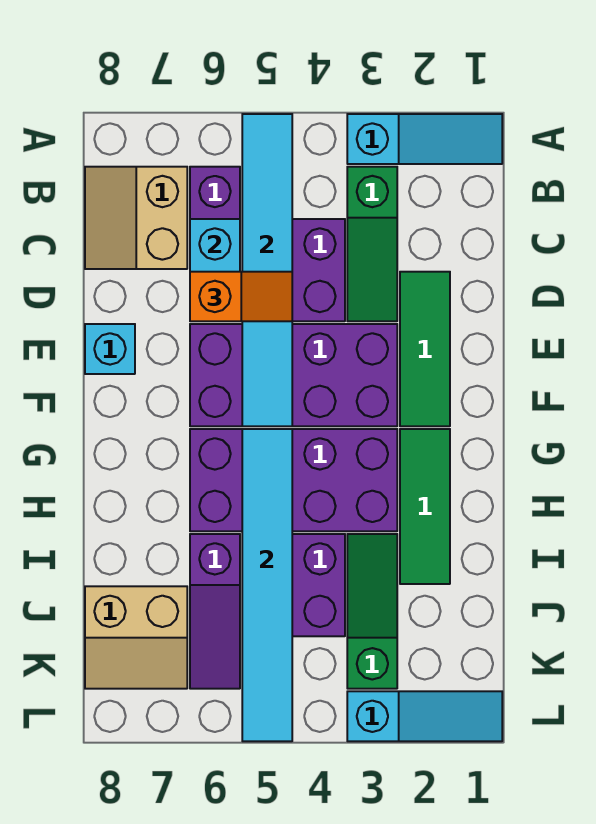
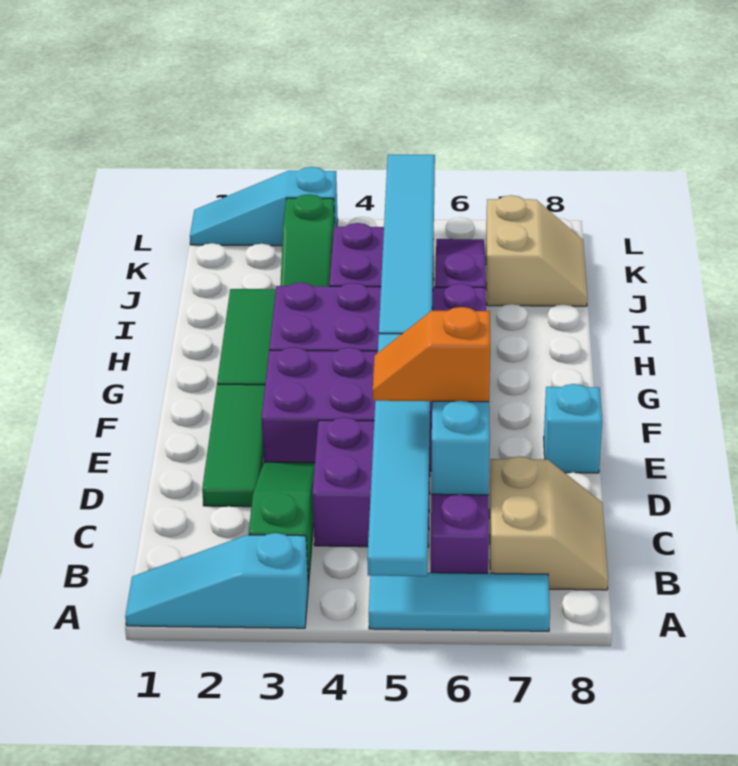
none -> cyan 1x3 tile [369,573,550,631]
tan 2x2 slope [85,586,187,689] -> tan 2x2 slope turned to [486,195,587,306]

